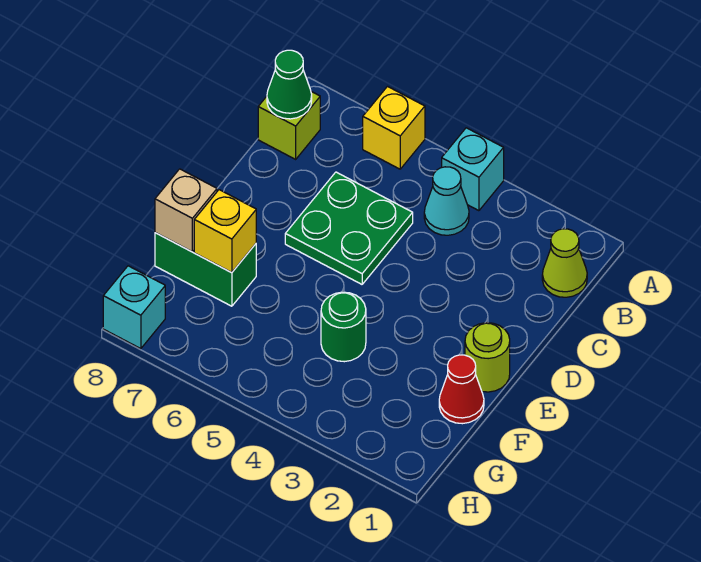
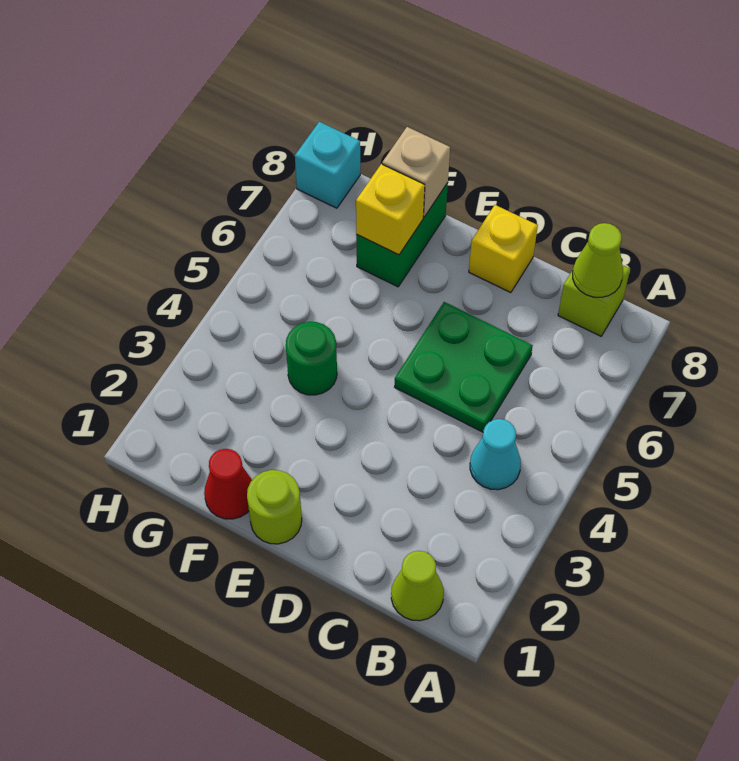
cyan 1x1 brick [442,128,504,211] -> none
yellow 1x1 brick [363,87,425,169] -> yellow 1x1 brick moved to [469,205,538,293]
green 1x1 cone [267,50,312,119] -> lime 1x1 cone [573,223,623,297]

